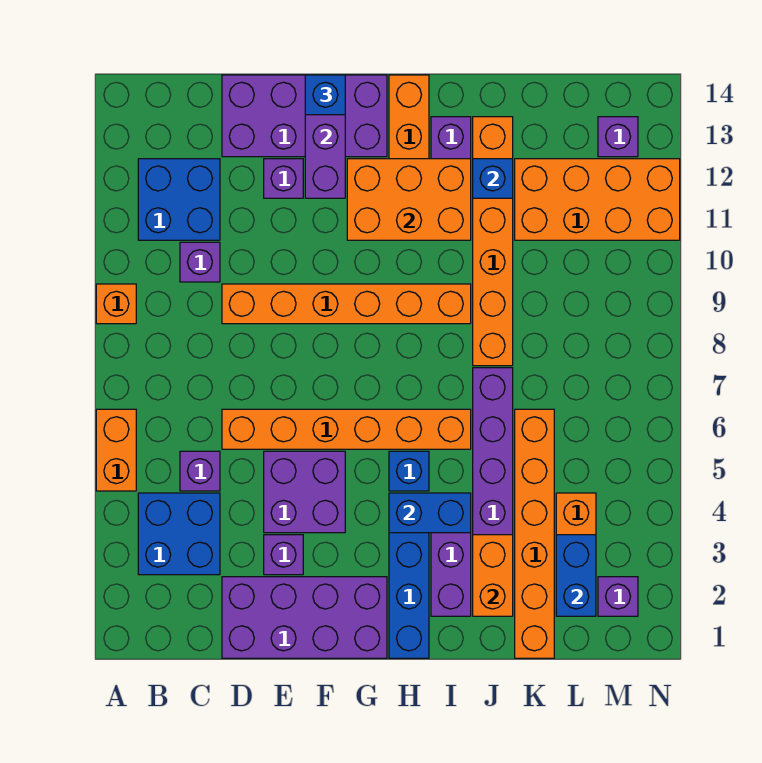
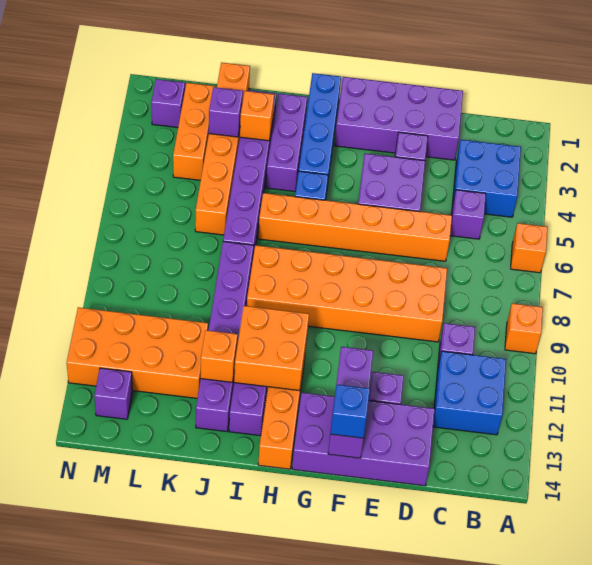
orange 1x2 brick [96,409,136,491] -> orange 1x1 brick [511,223,547,273]
orange 1x6 brick [222,284,471,324] -> orange 2x6 brick [247,245,447,342]
orange 2x3 brick [347,159,471,240] -> orange 2x2 brick [234,306,309,391]
blue 1x2 brick [389,493,471,533] -> none
orange 1x2 brick [473,535,513,616] -> orange 1x1 brick [240,91,274,141]
orange 1x6 brick [473,117,513,366] -> purple 1x6 brick [196,242,254,432]
blue 1x1 brick [473,159,513,198] -> orange 1x1 brick [201,330,238,382]
none -> purple 1x1 brick [209,87,243,137]
blue 1x2 brick [556,535,596,616] -> none

